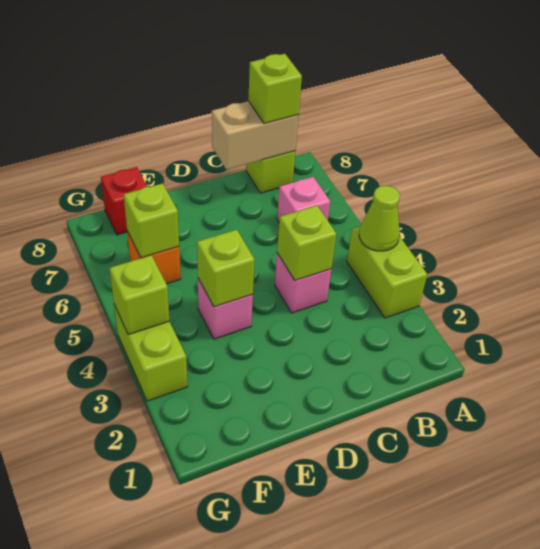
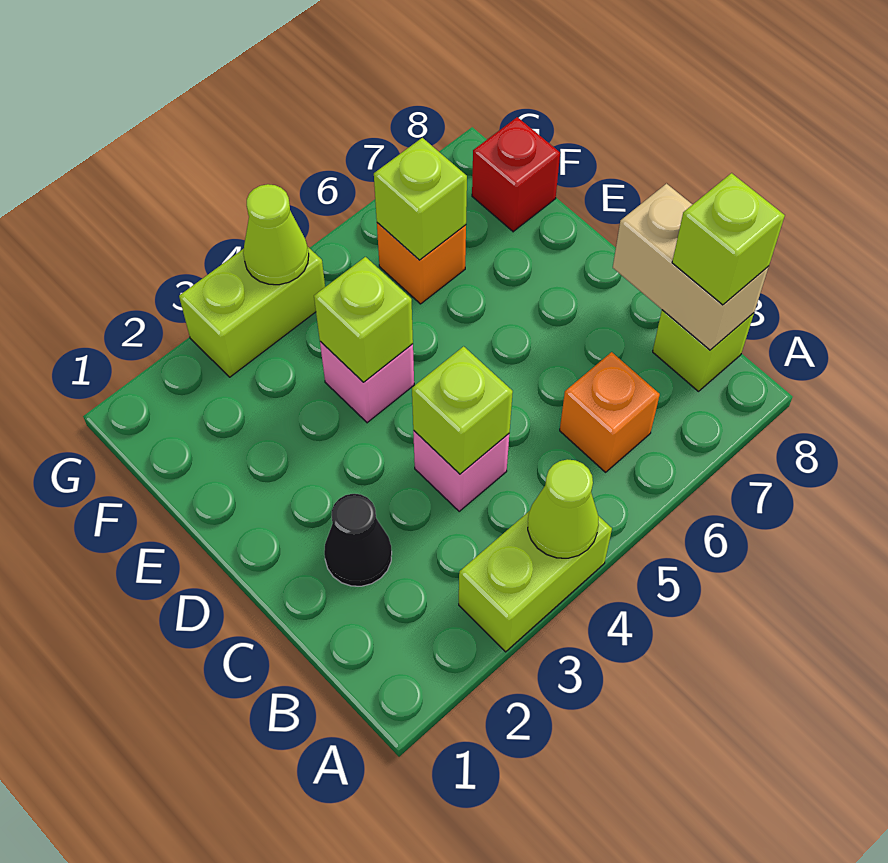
pink 1x1 brick [277,177,330,222] -> orange 1x1 brick [560,352,660,472]
none -> black 1x1 cone [324,494,392,586]
lime 1x1 brick [109,255,169,335] -> lime 1x1 cone [243,184,309,285]

